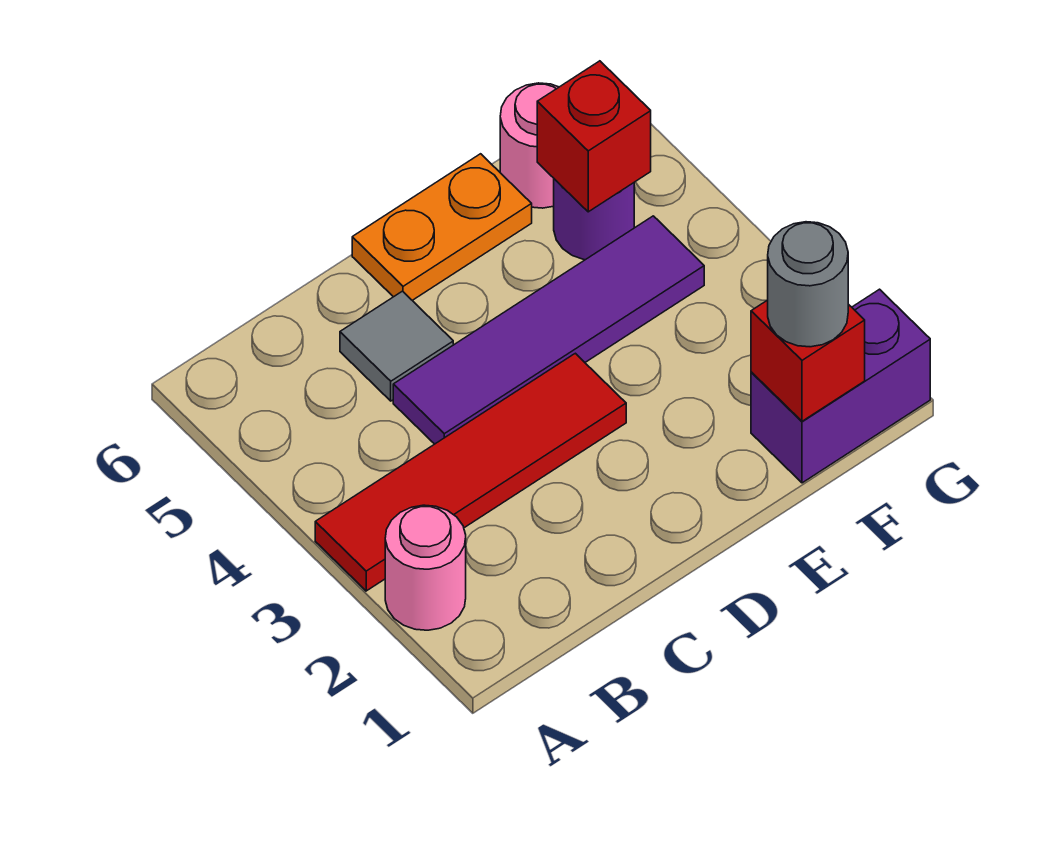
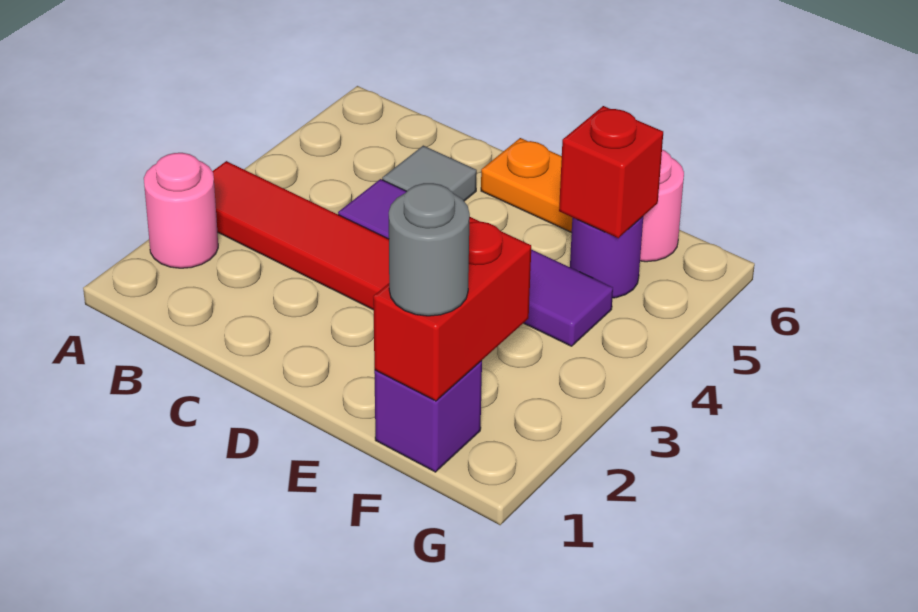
purple 1x2 brick [751,289,930,483] -> purple 1x1 brick [374,361,482,472]
red 1x1 brick [751,300,865,421] -> red 1x2 brick [373,217,531,401]

